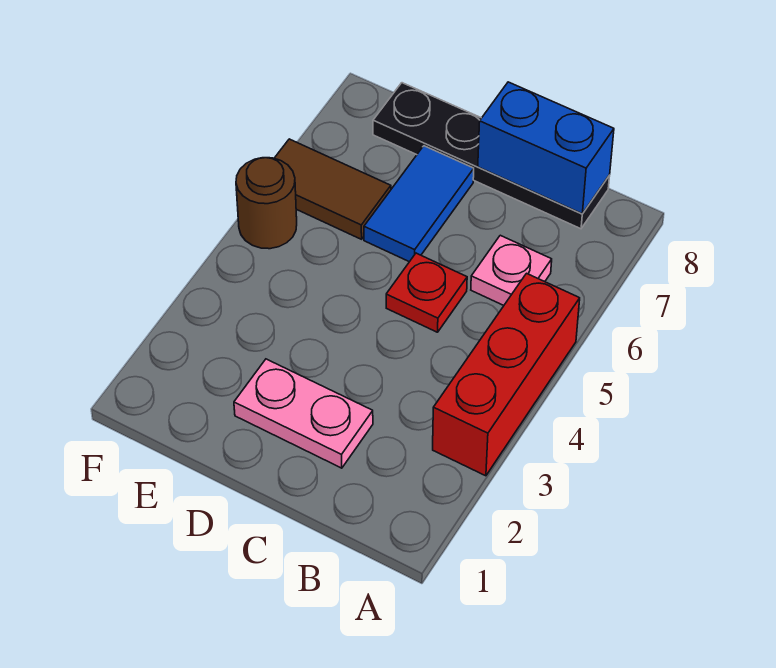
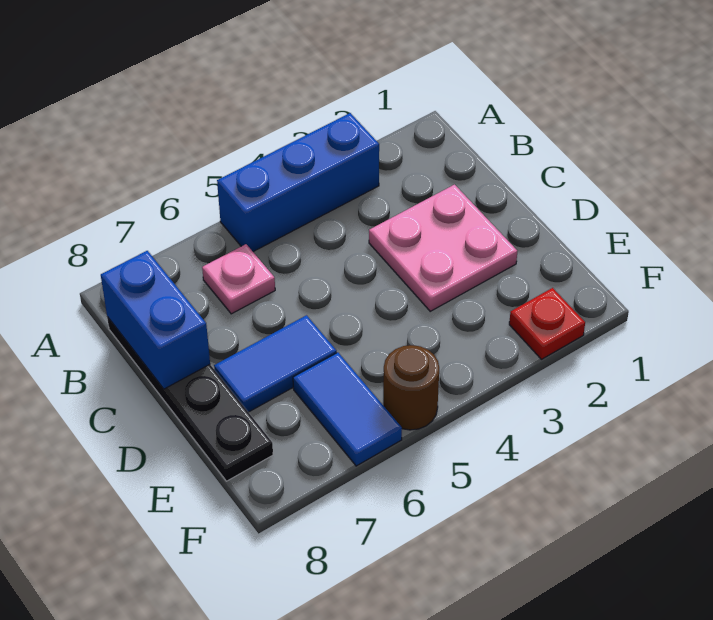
red 1x3 brick [433,273,580,476] -> blue 1x3 brick [217,113,379,252]
pink 1x2 plate [234,359,373,468] -> pink 2x2 plate [369,185,517,311]
red 1x1 plate [386,253,467,332] -> red 1x1 plate moved to [509,288,585,359]
brown 1x2 tile [274,139,391,239] -> blue 1x2 tile [293,352,402,466]

